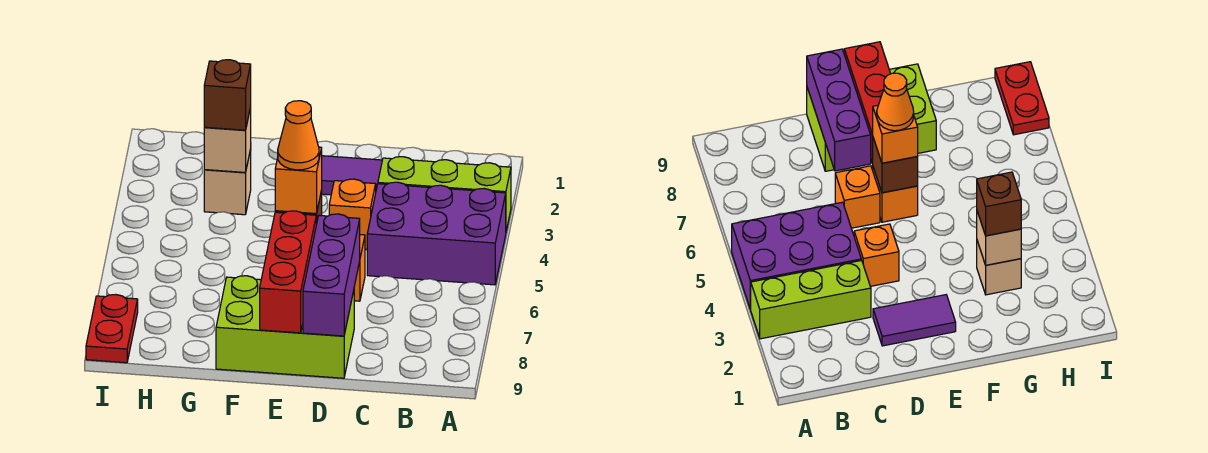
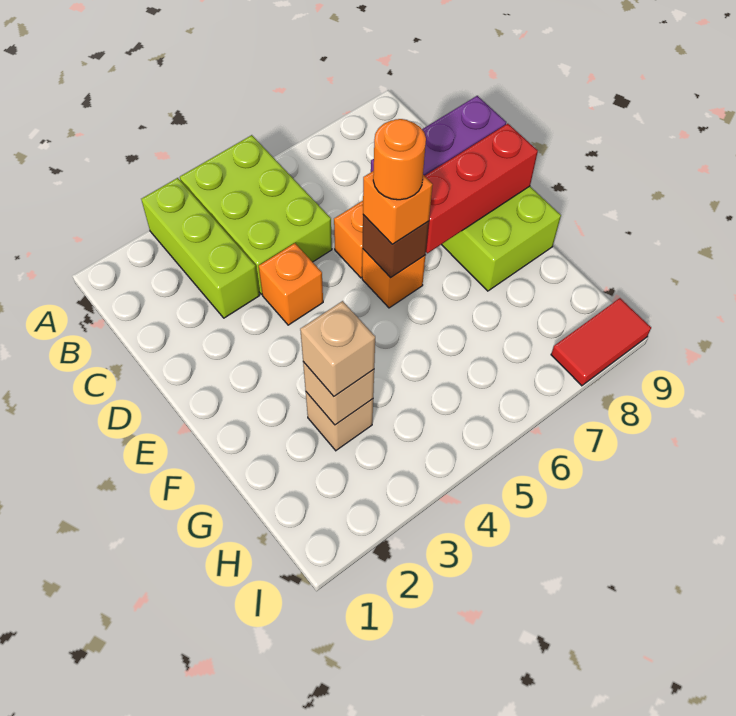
purple 2x3 brick [367,182,506,285] -> lime 2x3 brick [180,135,332,294]
purple 1x2 tile [321,156,382,195] -> none
orange 1x1 cone [278,101,319,170] -> orange 1x1 round brick [373,119,426,200]
brown 1x1 brick [204,60,251,130] -> tan 1x1 brick [300,301,375,396]
red 1x2 plate [86,295,138,363] -> red 1x2 tile [551,298,651,386]

